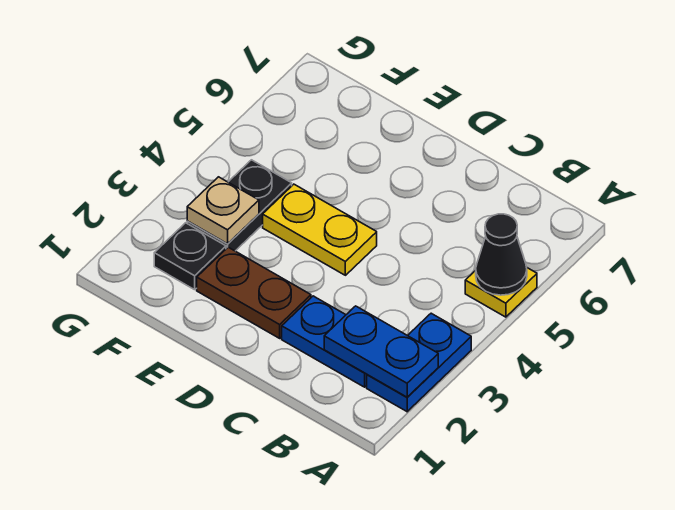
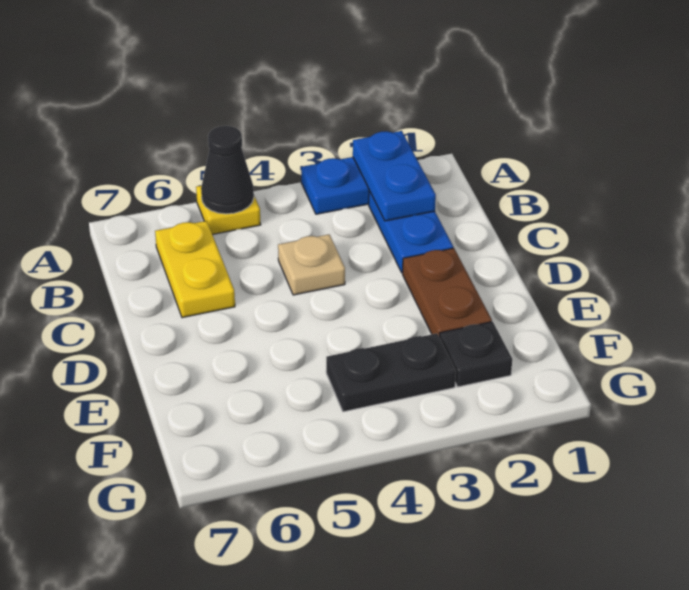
yellow 1x2 plate [263,184,377,275] -> yellow 1x2 plate moved to [155,221,235,318]
tan 1x1 plate [187,177,259,244] -> tan 1x1 plate moved to [278,234,345,295]

